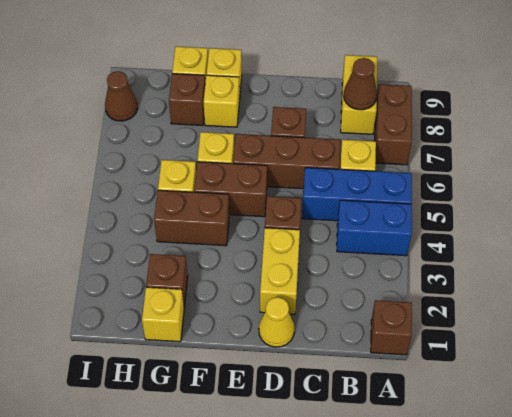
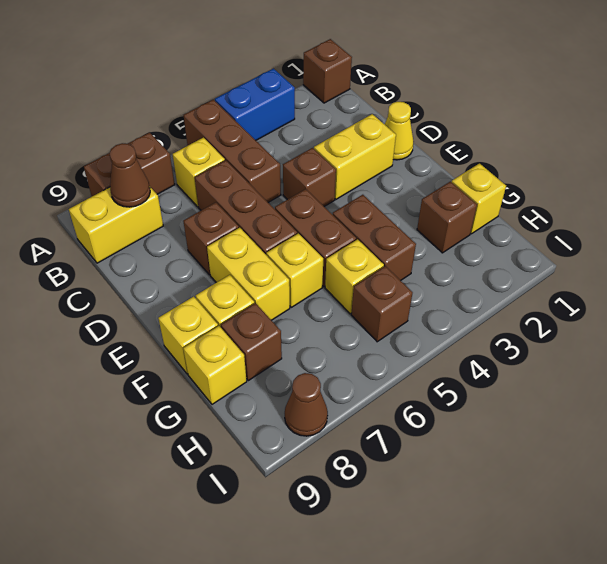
blue 1x2 brick [337,200,412,256] -> blue 1x2 brick turned to [215,68,295,140]
blue 1x3 brick [302,168,412,221] -> brown 1x3 brick [184,100,281,202]
none -> yellow 1x2 brick [207,228,290,320]
none -> brown 1x1 brick [351,266,412,342]

